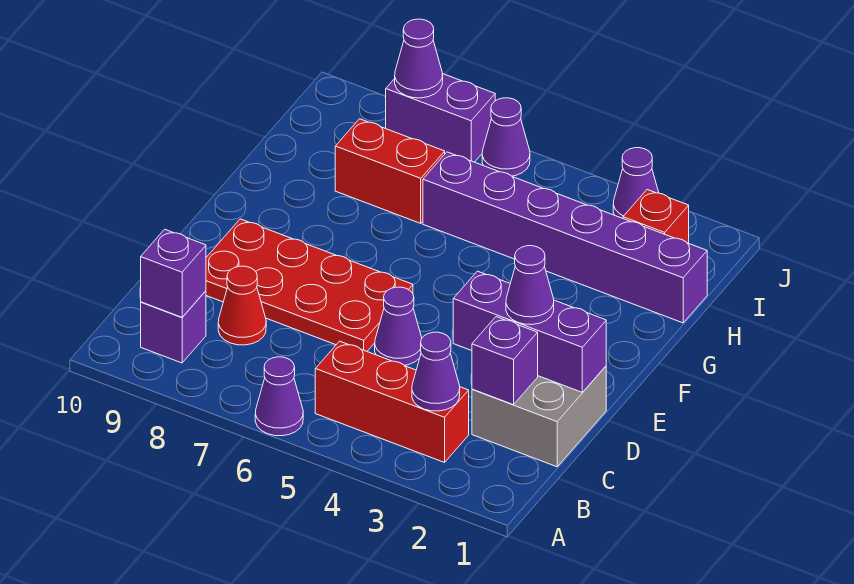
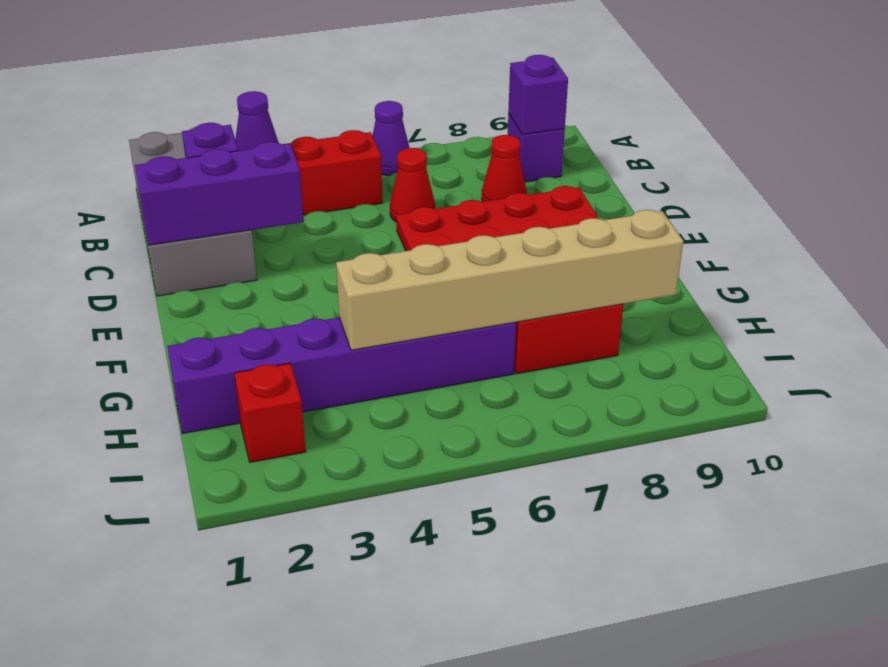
grey 2x2 brick [472,366,606,467] -> grey 2x4 brick [129,127,257,296]
none -> red 1x1 cone [390,148,435,222]
purple 1x1 cone [506,246,554,325] -> none
purple 1x1 cone [375,287,422,365] -> none
none -> tan 1x6 brick [336,210,683,350]
purple 1x1 cone [613,148,659,218] -> none
purple 1x1 cone [482,98,530,176] -> none
purple 1x2 brick [386,74,495,162] -> none
purple 1x1 cone [395,19,443,98] -> none

